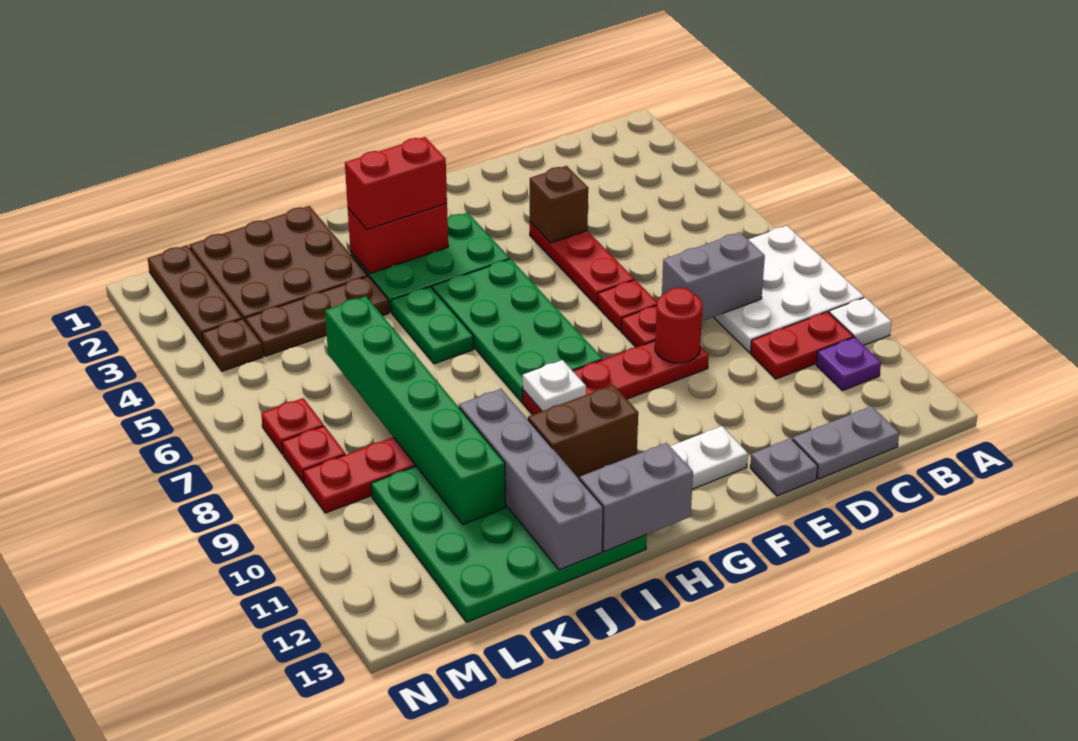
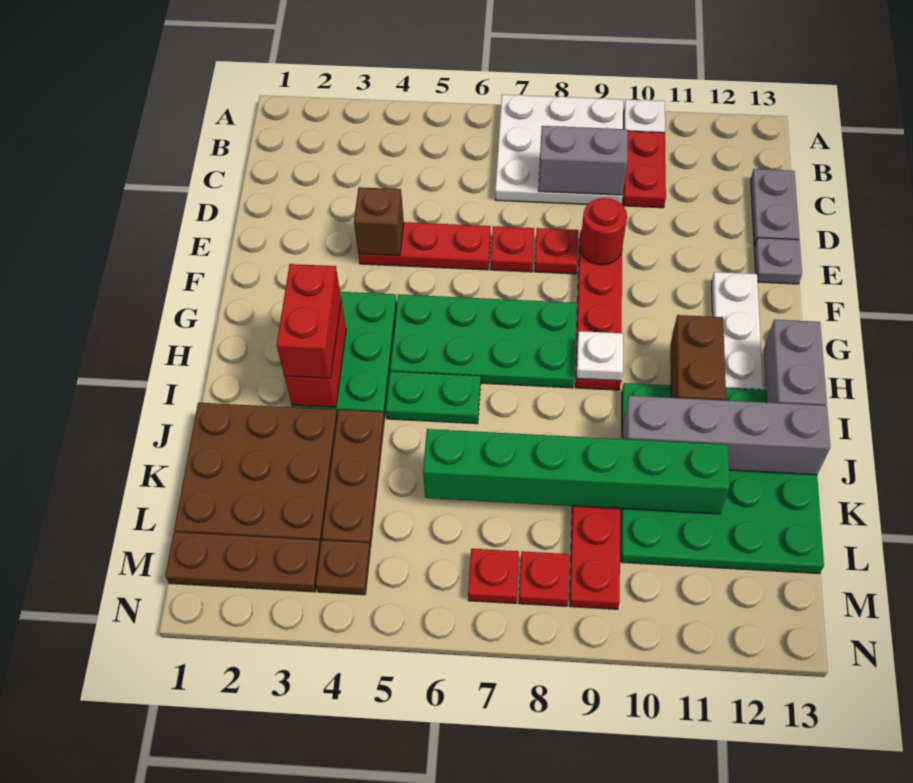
purple 1x1 plate [816,337,881,391] -> none
grey 1x2 brick [662,232,765,321] -> grey 1x2 brick turned to [538,126,628,195]

